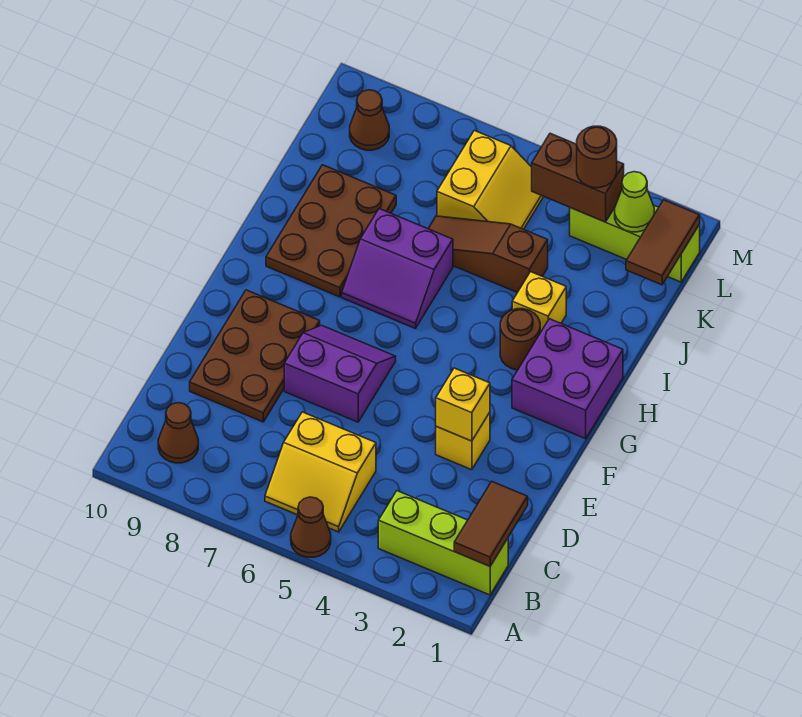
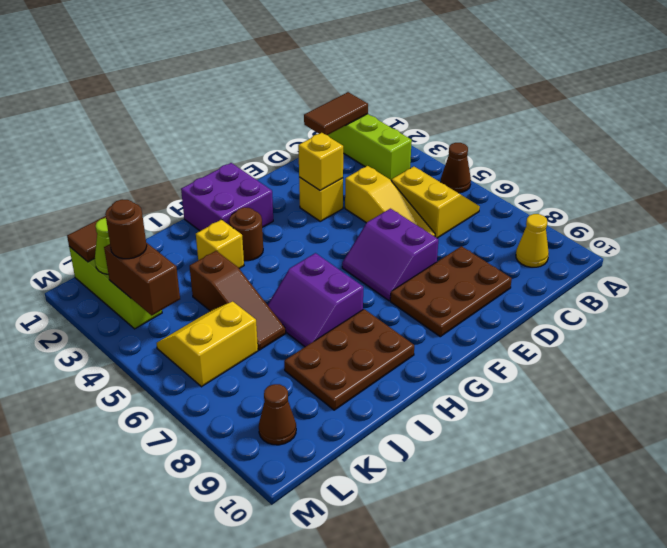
brown 1x1 cone [158,403,198,463] -> yellow 1x1 cone [516,214,549,267]
none -> yellow 1x3 slope [345,166,435,237]
purple 2x2 slope [342,208,453,328] -> purple 2x2 slope turned to [268,253,363,347]

